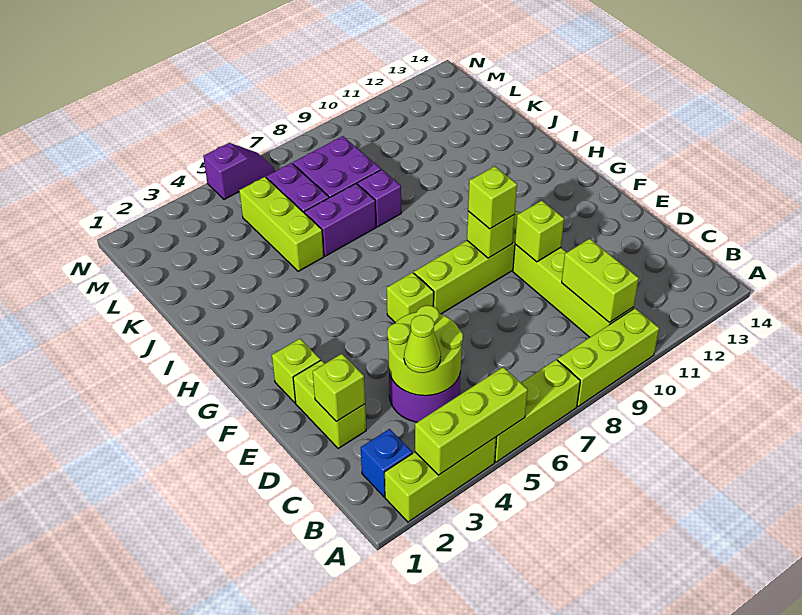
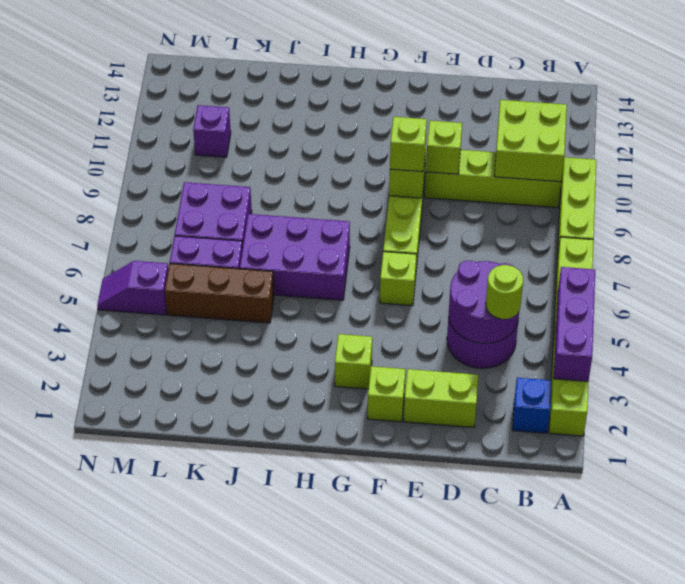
lime 1x3 brick [415,367,528,475] -> purple 1x3 brick [554,267,595,381]
lime 1x2 brick [562,239,639,323] -> lime 2x2 brick [494,100,567,182]
lime 2x2 round brick [387,305,463,396] -> purple 2x2 round brick [449,260,519,343]
lime 1x1 cone [404,315,441,373] -> lime 1x1 round brick [486,265,523,319]
lime 1x1 brick [313,354,365,422] -> lime 1x1 brick moved to [335,334,372,389]
lime 1x3 brick [239,177,324,271] -> brown 1x3 brick [165,264,274,323]
purple 1x2 brick [305,184,376,256] -> purple 2x3 brick [240,214,350,300]
purple 1x1 brick [357,170,401,227] -> purple 1x1 brick moved to [193,105,231,157]
purple 1x2 slope [203,143,275,200] -> purple 1x2 slope turned to [97,261,168,315]

